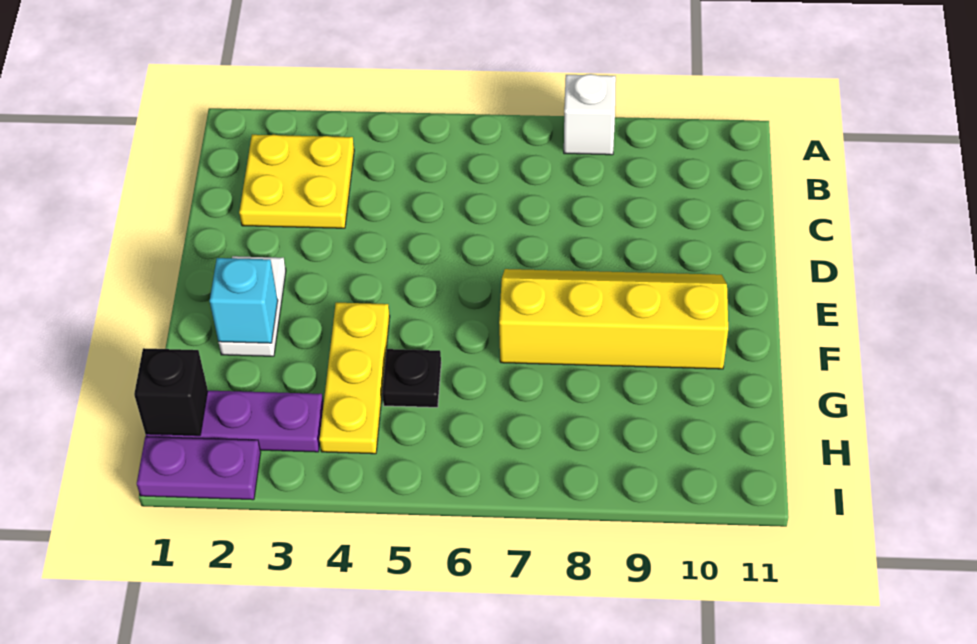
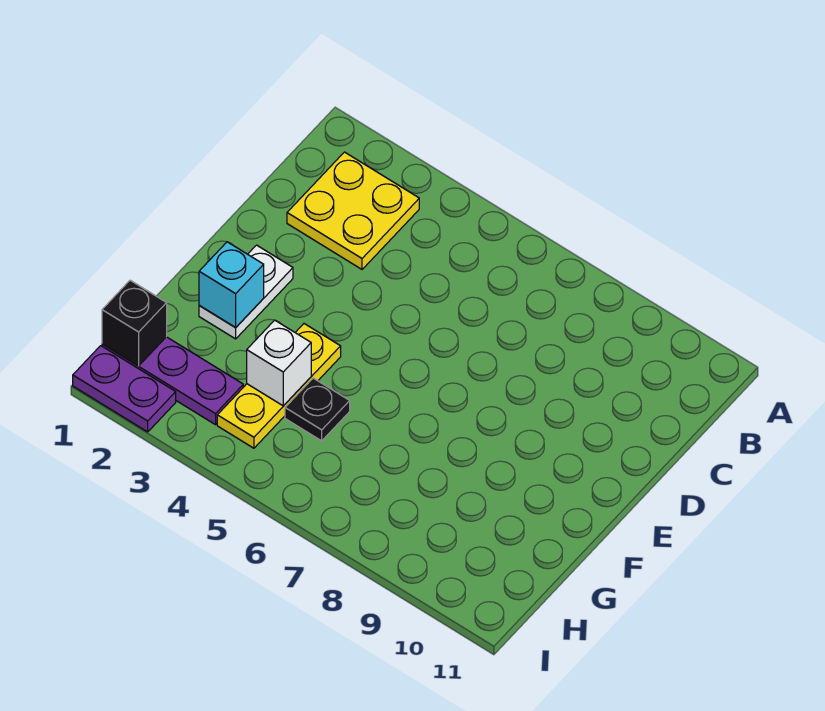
white 1x1 brick [564,74,616,155] -> white 1x1 brick moved to [247,320,311,406]
yellow 2x4 slope [499,269,728,369] -> none

